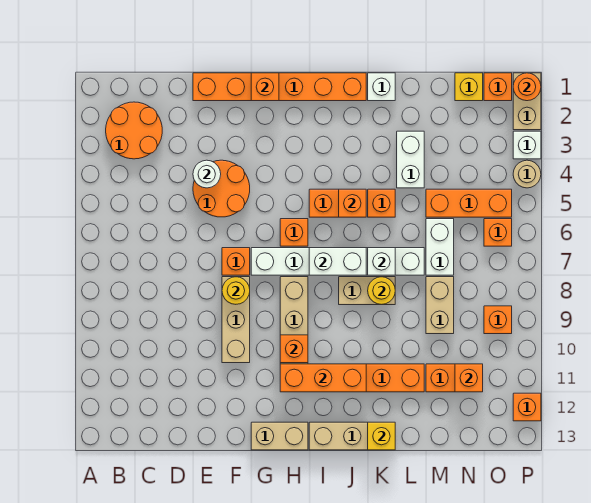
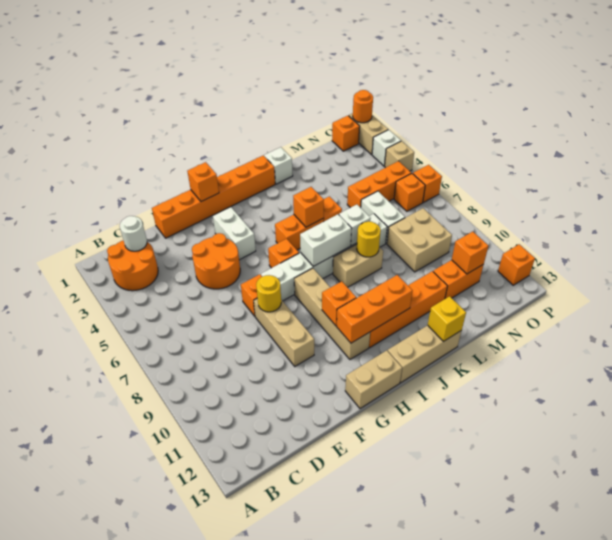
white 1x1 round brick [193,160,221,188] -> white 1x1 round brick moved to [120,216,147,251]
white 1x2 brick [397,131,424,188] -> white 1x2 brick moved to [213,207,256,260]
tan 1x2 brick [426,277,454,334] -> tan 2x2 brick [387,208,452,272]
yellow 1x1 brick [455,73,483,101] -> none
orange 1x1 brick [484,306,512,334] -> orange 1x1 brick moved to [413,165,442,202]
tan 1x1 round brick [513,160,541,188] -> tan 1x1 brick [385,141,414,171]

